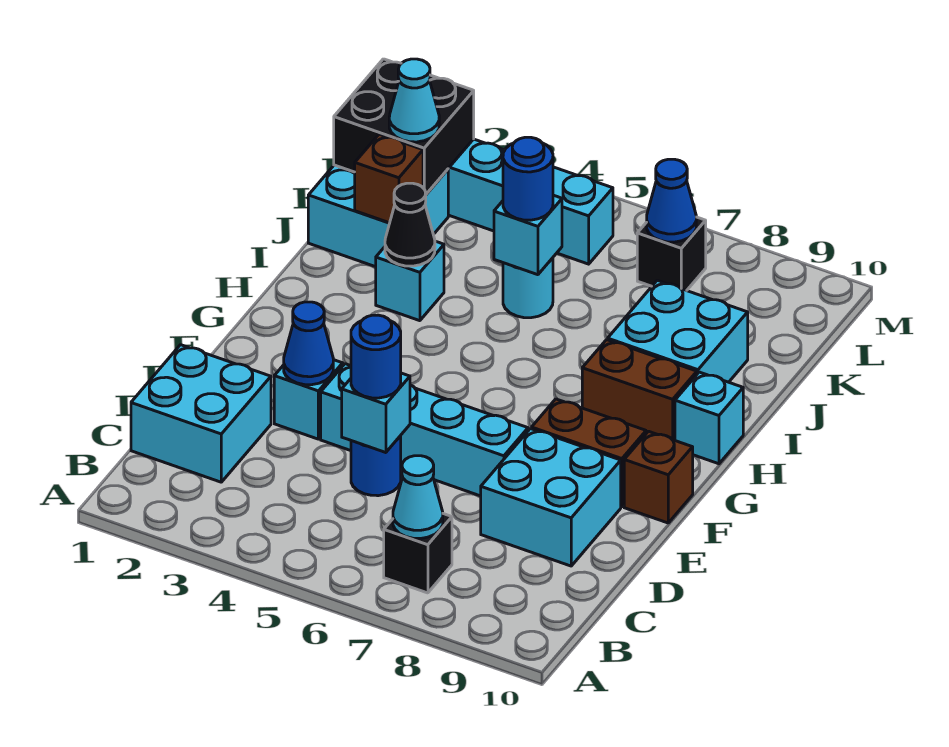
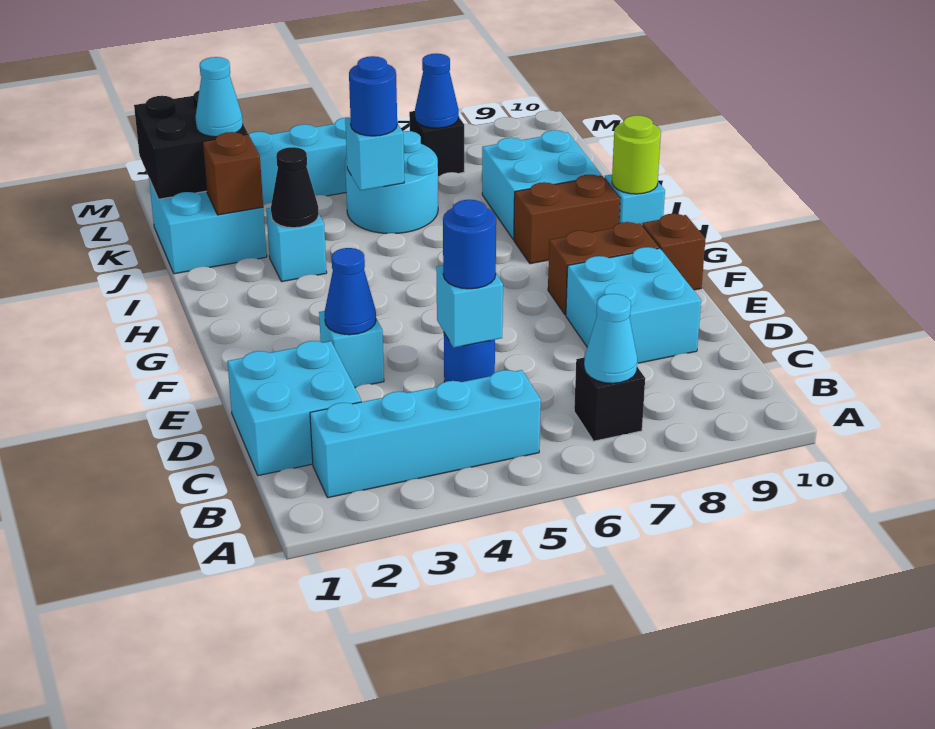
cyan 1x4 brick [321,364,528,496] -> cyan 1x4 brick moved to [310,370,541,498]
none -> lime 1x1 round brick [612,115,661,194]
cyan 1x1 round brick [503,258,553,318] -> cyan 2x2 round brick [345,131,438,234]

